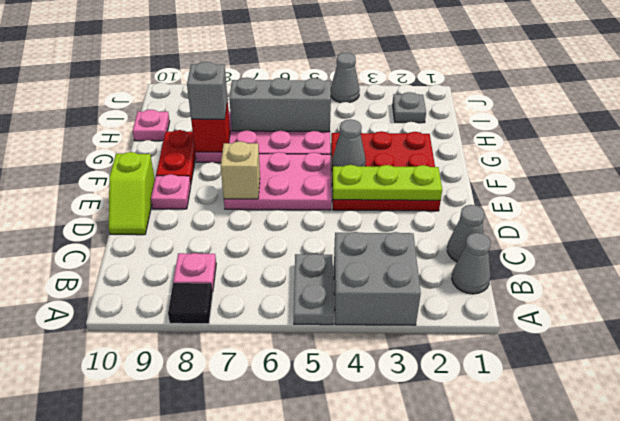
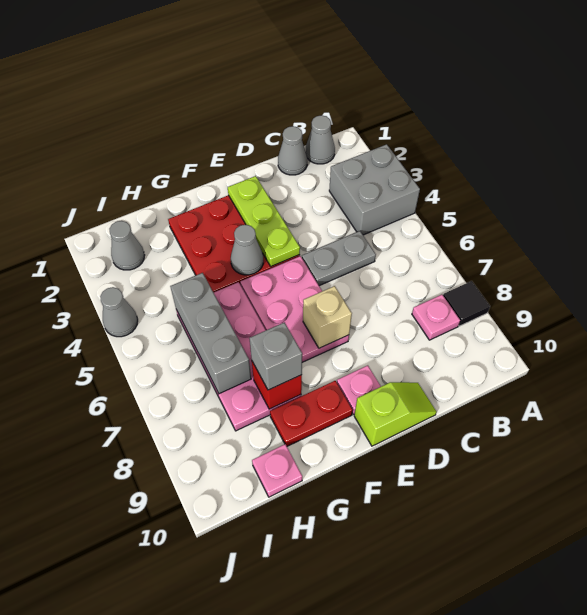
grey 1x2 plate [294,254,334,325] -> grey 1x2 plate moved to [302,231,376,286]
grey 1x1 plate [393,92,426,123] -> grey 1x1 cone [110,221,145,270]

